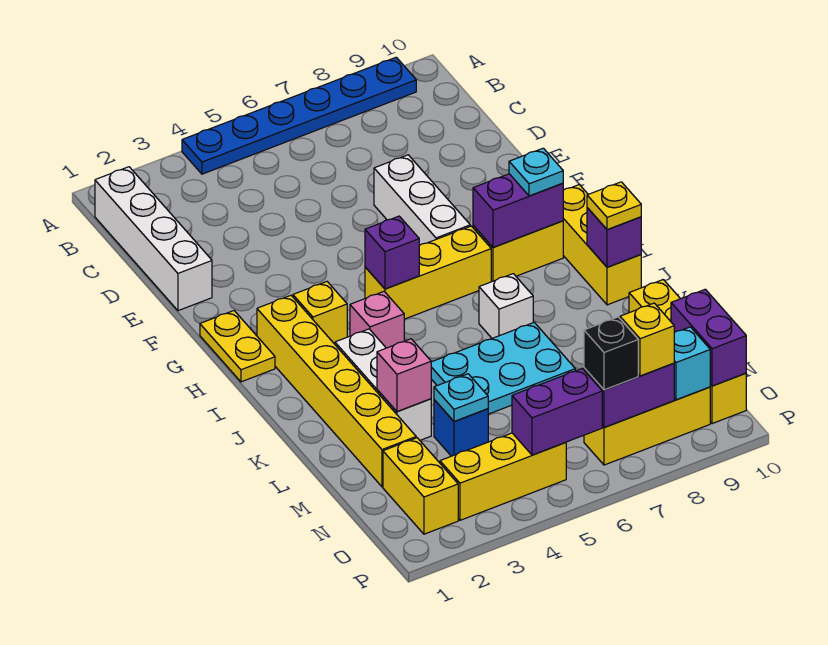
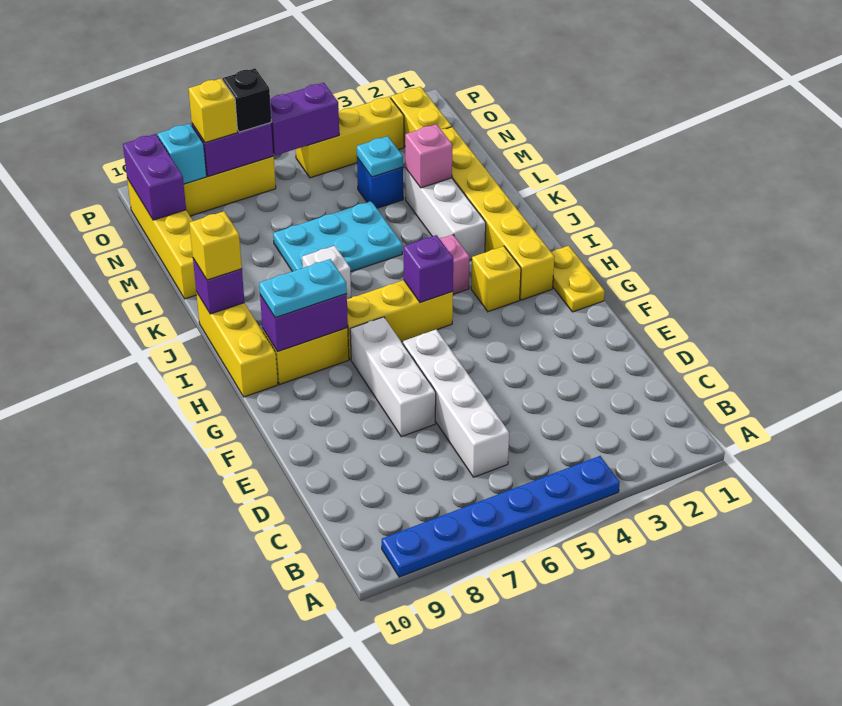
white 1x4 brick [95,167,212,311] -> white 1x4 brick moved to [403,329,509,477]
cyan 1x1 plate [509,148,563,196] -> cyan 1x2 plate [259,259,347,318]
yellow 1x1 plate [587,182,641,230] -> yellow 1x1 brick [189,211,242,280]

